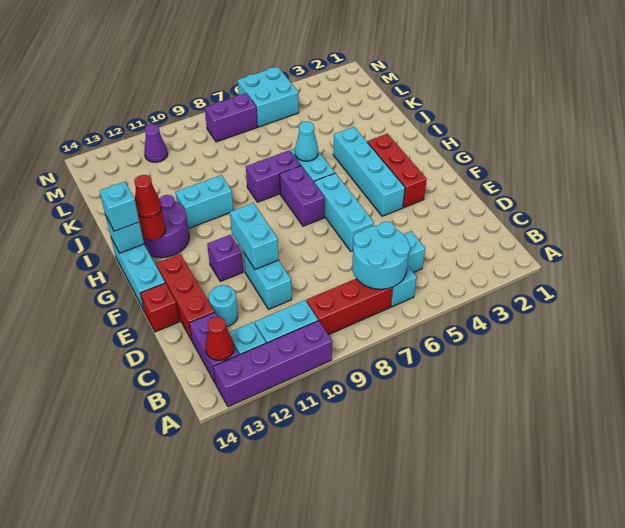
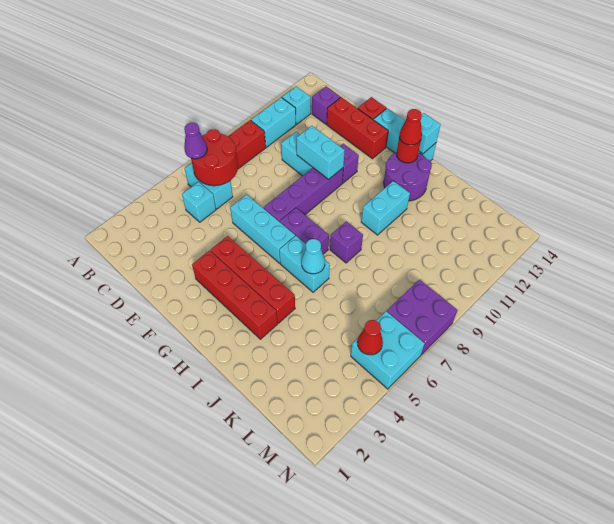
purple 1x4 brick [213,320,332,407] -> purple 1x4 brick moved to [264,168,343,222]
cyan 2x2 round brick [352,222,410,289] -> red 2x2 round brick [191,129,238,186]
purple 1x2 brick [189,312,239,384] -> purple 1x1 brick [312,86,341,124]
red 1x1 cone [205,316,234,360] -> red 1x1 cone moved to [357,320,383,355]
cyan 1x1 round brick [209,285,238,327] -> none
red 1x3 brick [367,134,427,208] -> red 1x4 brick [192,251,278,339]
cyan 1x4 brick [333,127,405,216] -> red 1x4 brick [211,236,295,323]
cyan 1x1 brick [99,182,139,231] -> none
purple 1x2 brick [246,150,301,202] -> purple 1x1 brick [330,221,363,263]
purple 1x2 brick [205,93,257,142] -> purple 2x2 brick [387,280,457,355]
purple 1x1 cone [144,124,168,162] -> purple 1x1 cone moved to [184,123,207,159]

